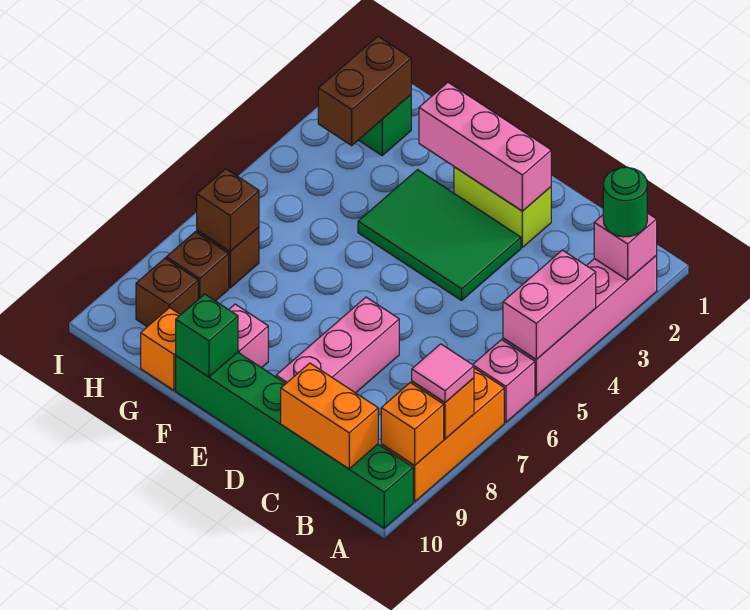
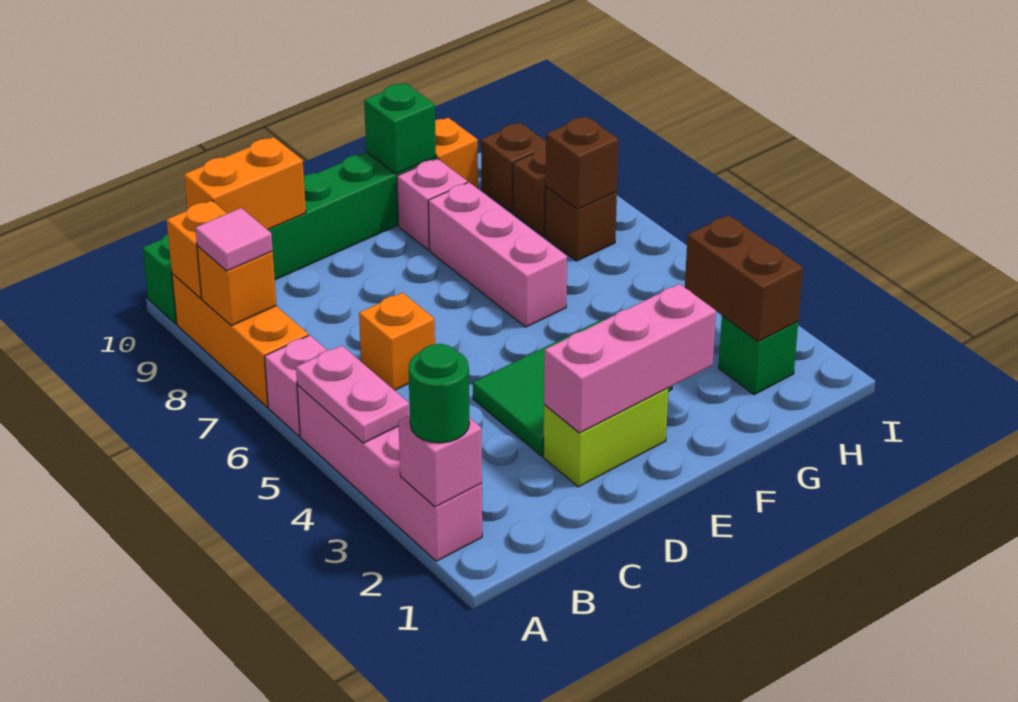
pink 1x2 brick [503,250,596,360] -> pink 1x2 plate [296,346,409,443]
none -> orange 1x1 brick [359,293,435,390]
pink 1x3 brick [276,297,399,393] -> pink 1x3 brick moved to [428,182,567,327]

